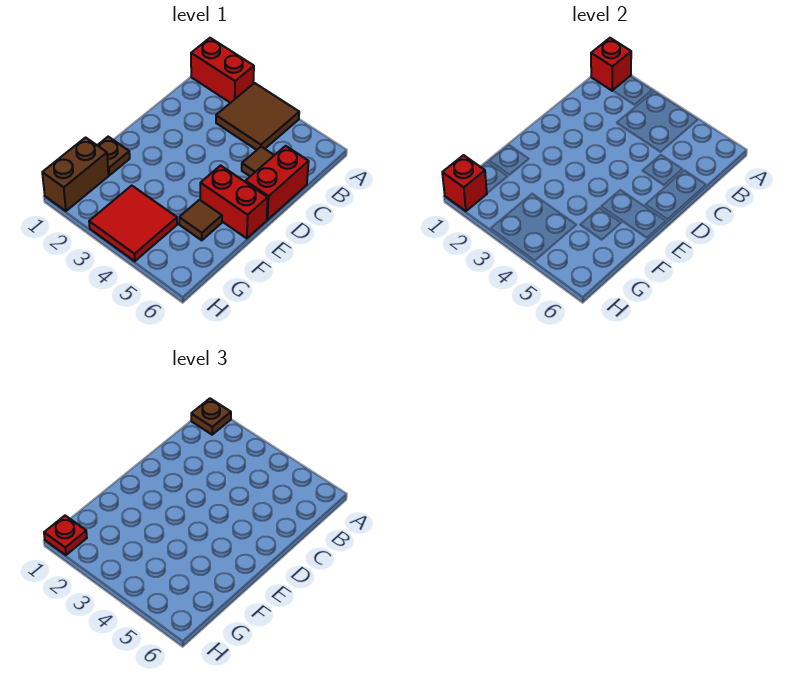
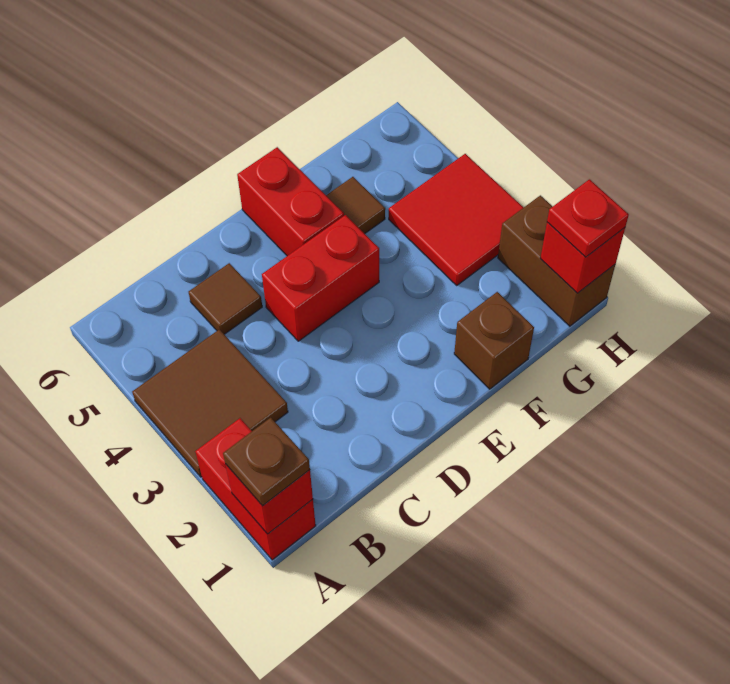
red 1x2 brick [245,146,309,220] -> red 1x2 brick moved to [262,215,379,341]
brown 1x1 plate [97,137,130,175] -> brown 1x1 brick [454,292,534,389]
brown 1x2 brick [42,138,108,211] -> brown 1x2 brick turned to [498,195,616,326]

